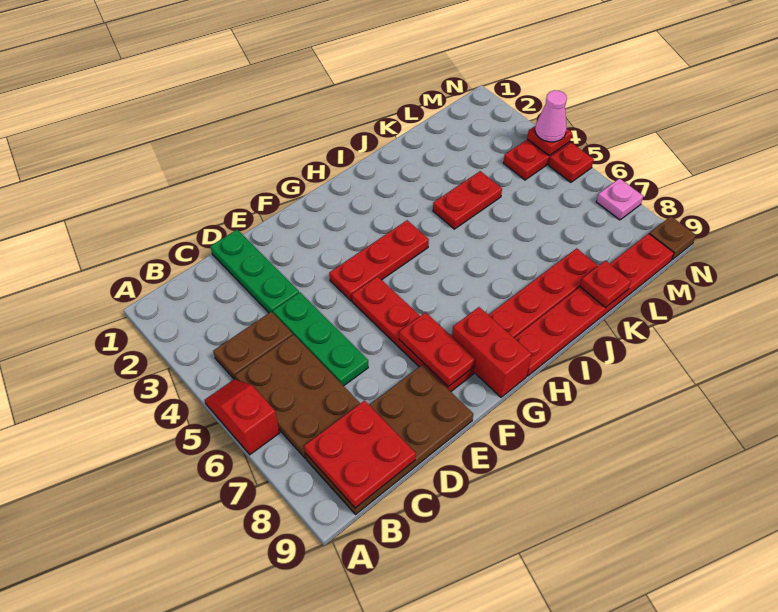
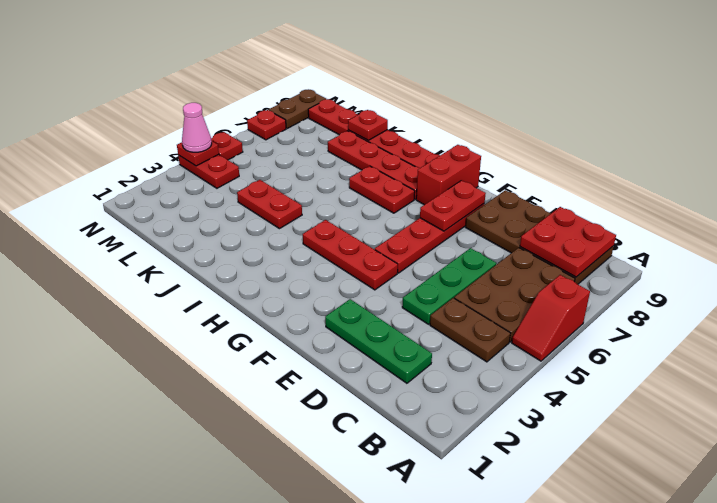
green 1x3 plate [210,230,299,313] -> green 1x3 plate turned to [325,299,432,383]
none -> red 1x2 plate [349,166,415,213]
pink 1x1 plate [596,178,643,220] -> red 1x1 plate [247,110,286,140]
brown 1x1 plate [649,216,696,260] -> brown 1x2 plate [269,90,326,129]

